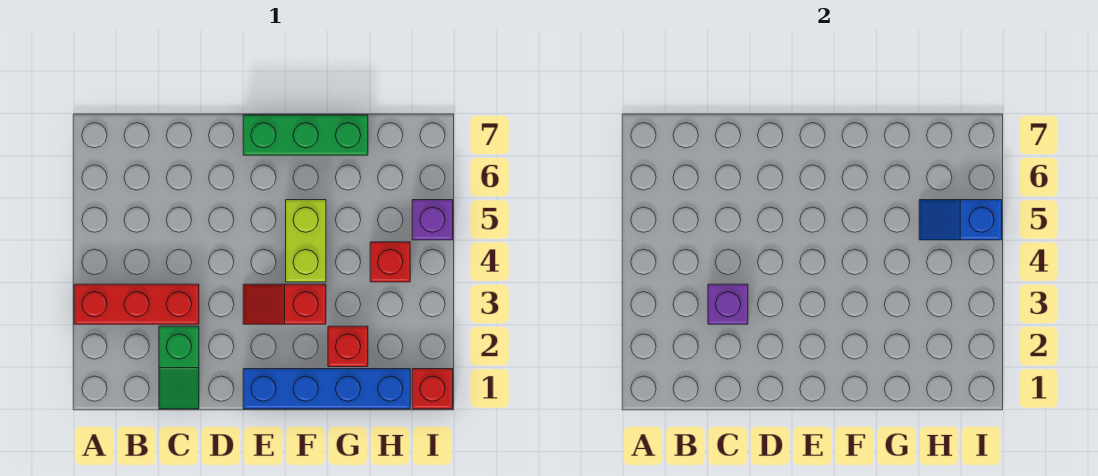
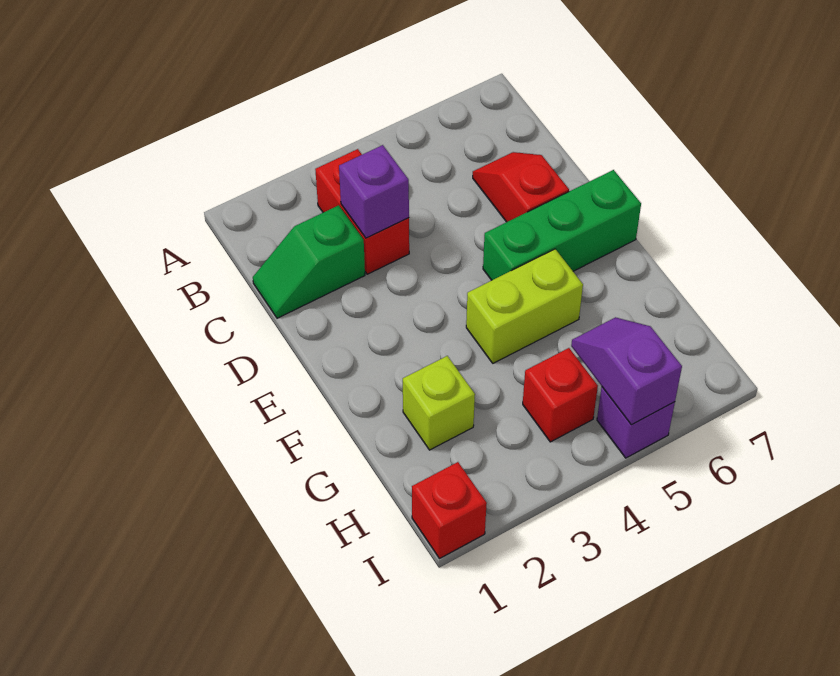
red 1x3 brick [74,284,199,324] -> red 1x2 brick [315,149,409,274]
blue 1x4 brick [243,369,410,409] -> none
red 1x2 slope [243,284,326,324] -> red 1x2 slope moved to [473,152,569,222]
green 1x3 brick [243,115,368,155] -> green 1x3 brick turned to [483,170,641,280]
red 1x1 brick [328,326,368,367] -> lime 1x1 brick [403,356,475,450]
blue 1x2 slope [919,200,1002,240] -> purple 1x2 slope [571,317,682,425]

